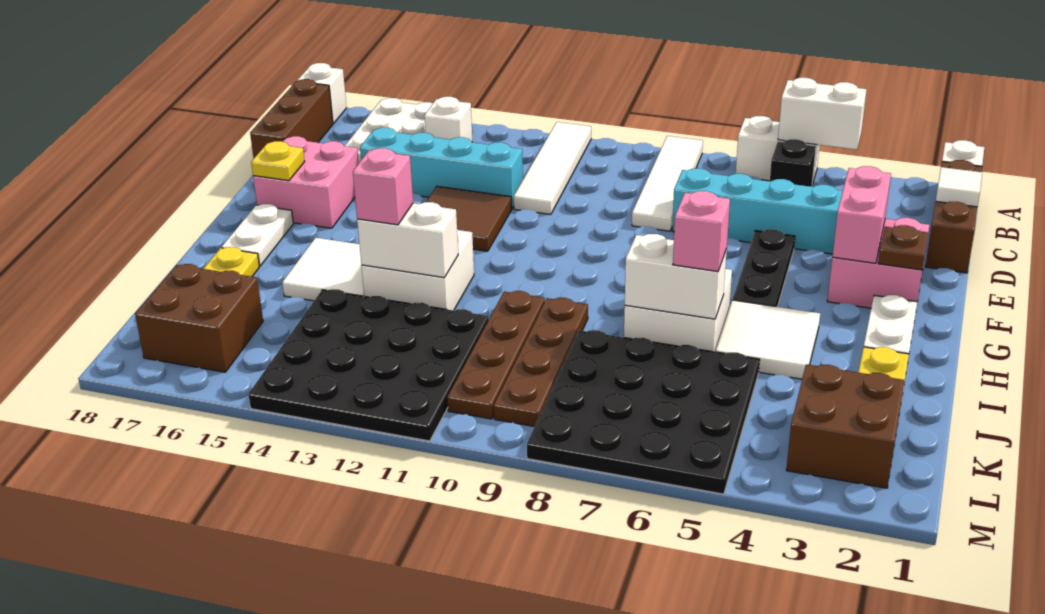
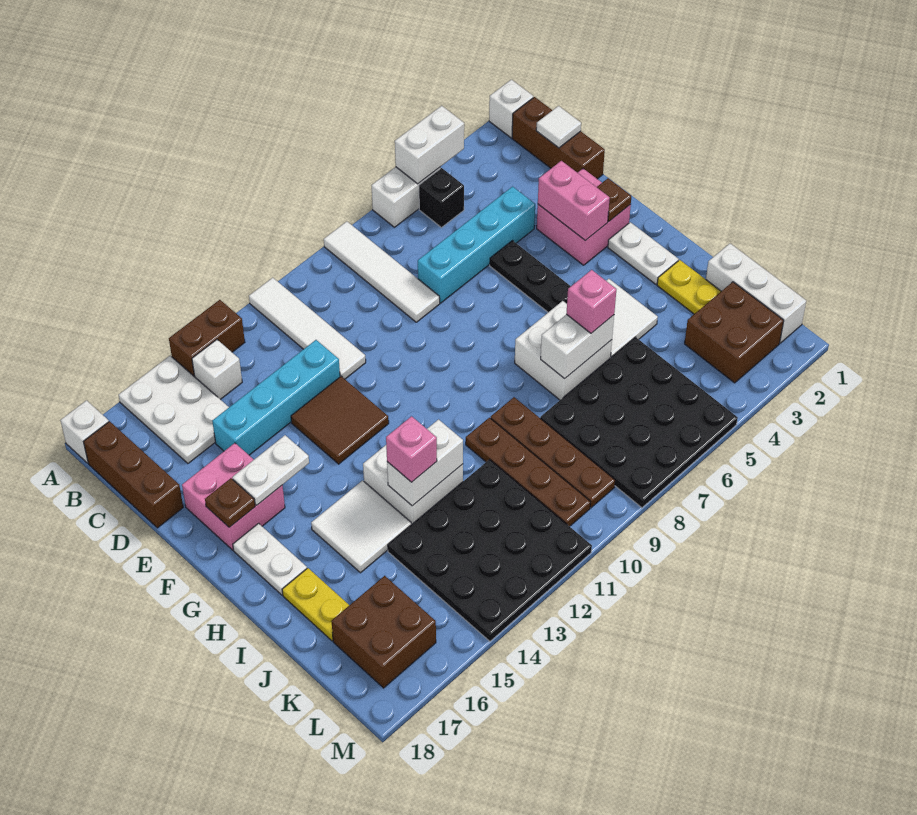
none -> brown 1x2 brick [169,300,245,377]
none -> white 1x2 plate [232,435,309,505]
yellow 1x1 plate [251,141,305,181] -> brown 1x1 plate [205,478,255,527]
none -> white 1x3 brick [706,244,806,343]

